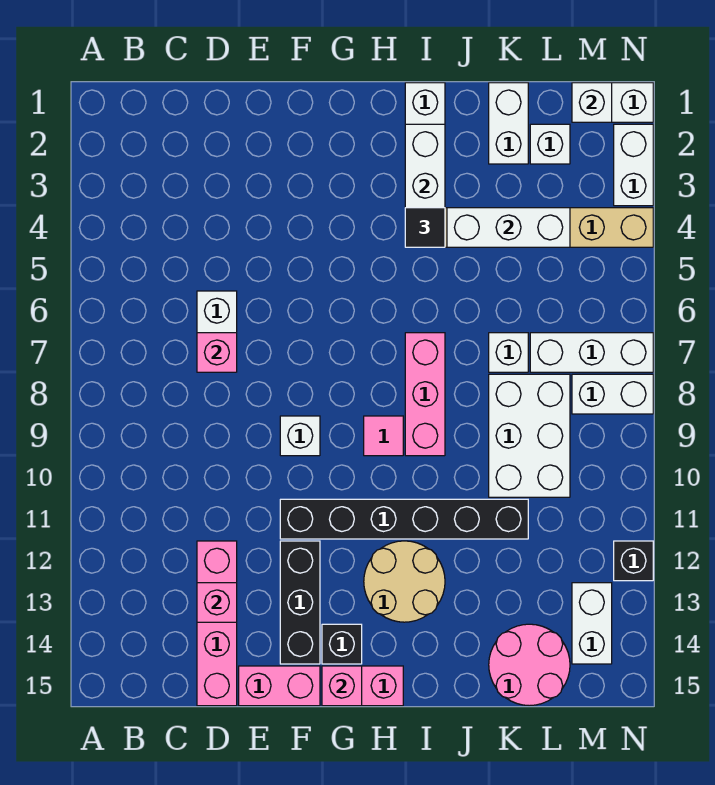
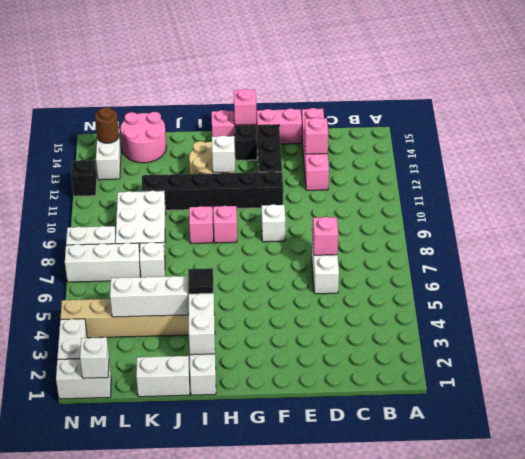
pink 1x1 tile [364,416,403,456] -> pink 1x1 brick [213,206,237,243]
pink 1x3 brick [405,333,445,456] -> pink 1x1 brick [189,206,213,243]
white 1x2 brick [489,83,528,164] -> white 1x2 brick turned to [136,356,190,397]
white 1x1 brick [530,124,570,164] -> white 1x1 brick moved to [212,136,235,172]
none -> brown 1x1 round brick [95,107,119,143]

